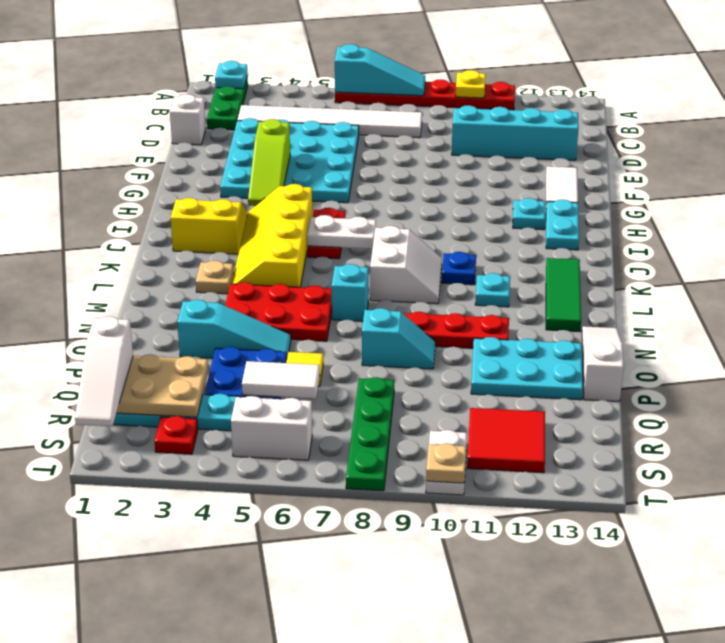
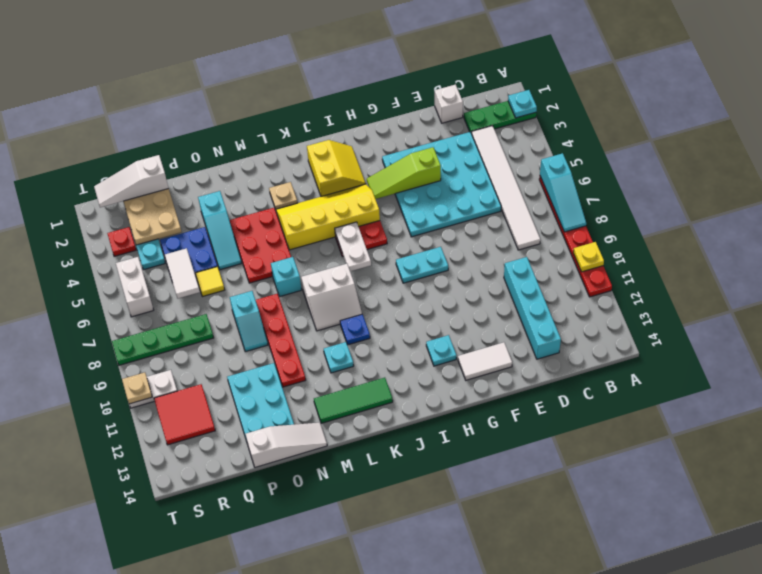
cyan 1x2 plate [546,200,579,250] -> cyan 1x2 plate moved to [396,247,448,283]

